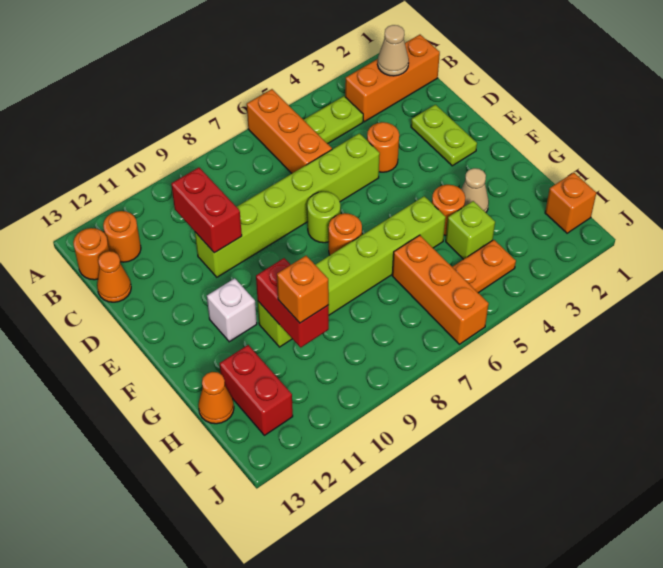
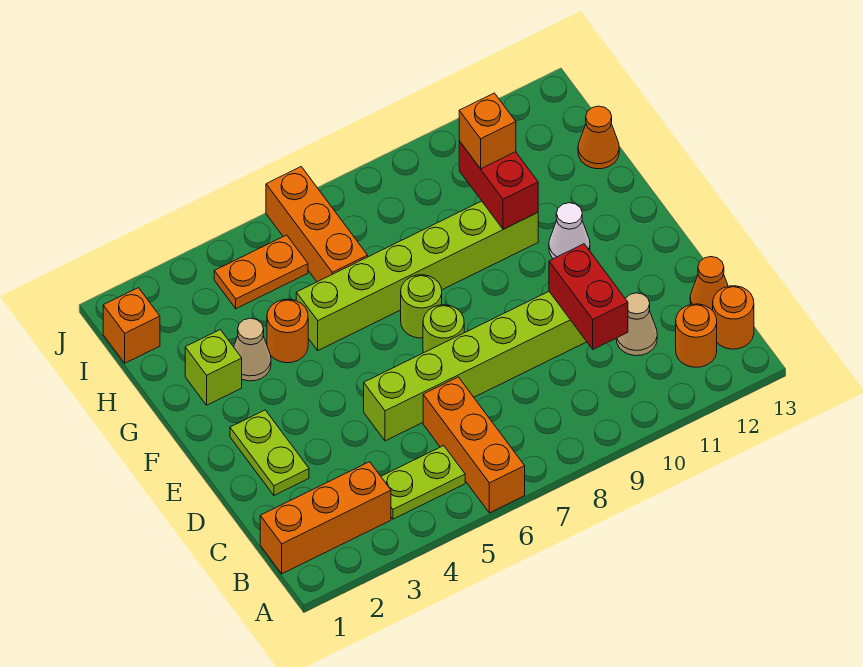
tan 1x1 cone [378,25,409,76] -> tan 1x1 cone moved to [616,293,657,356]
orange 1x1 round brick [367,122,399,172] -> none
orange 1x1 round brick [329,213,362,255] -> lime 1x1 round brick [401,275,442,338]
white 1x1 brick [207,278,257,342] -> white 1x1 cone [549,203,590,259]
lime 1x1 brick [446,201,495,259] -> lime 1x1 brick moved to [185,330,242,405]
red 1x2 brick [219,345,293,435] -> none

